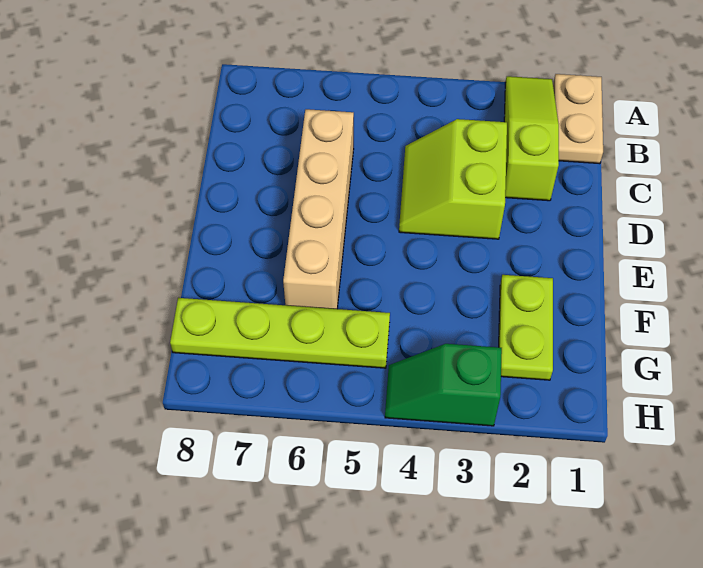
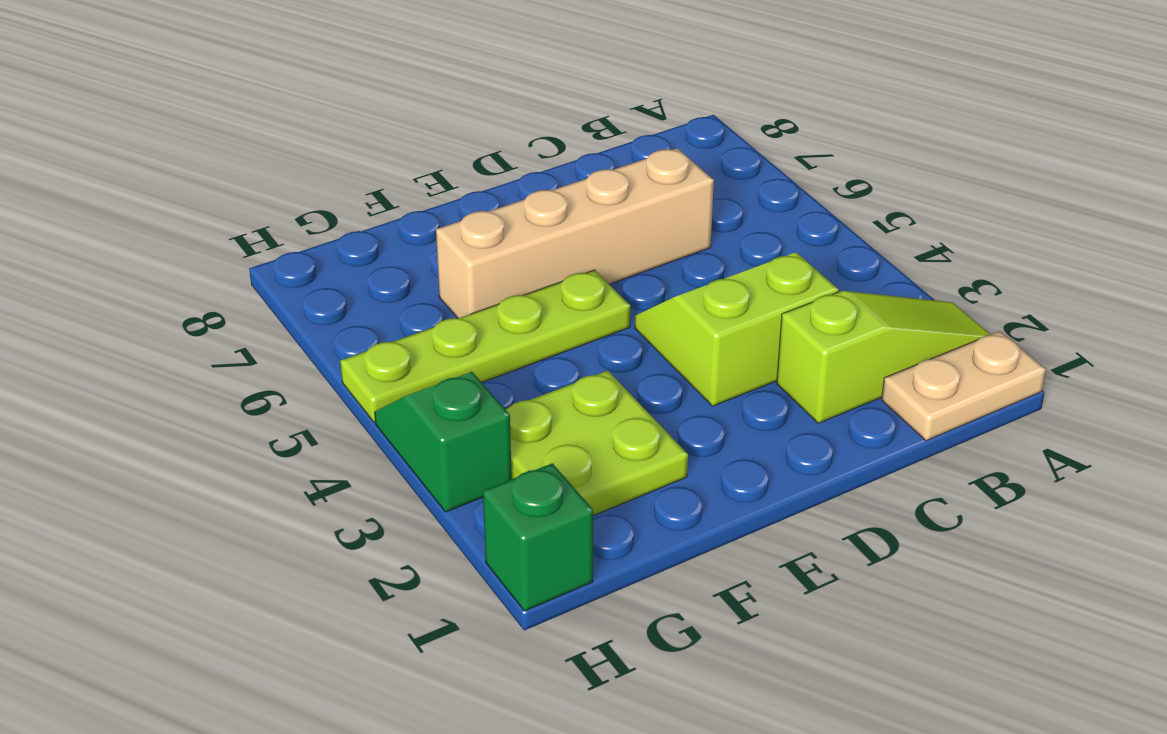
lime 1x2 plate [499,275,553,380] -> lime 2x2 plate [505,370,688,516]
lime 1x4 plate [170,298,390,368] -> lime 1x4 plate turned to [340,270,630,422]
none -> green 1x1 brick [483,463,593,611]

